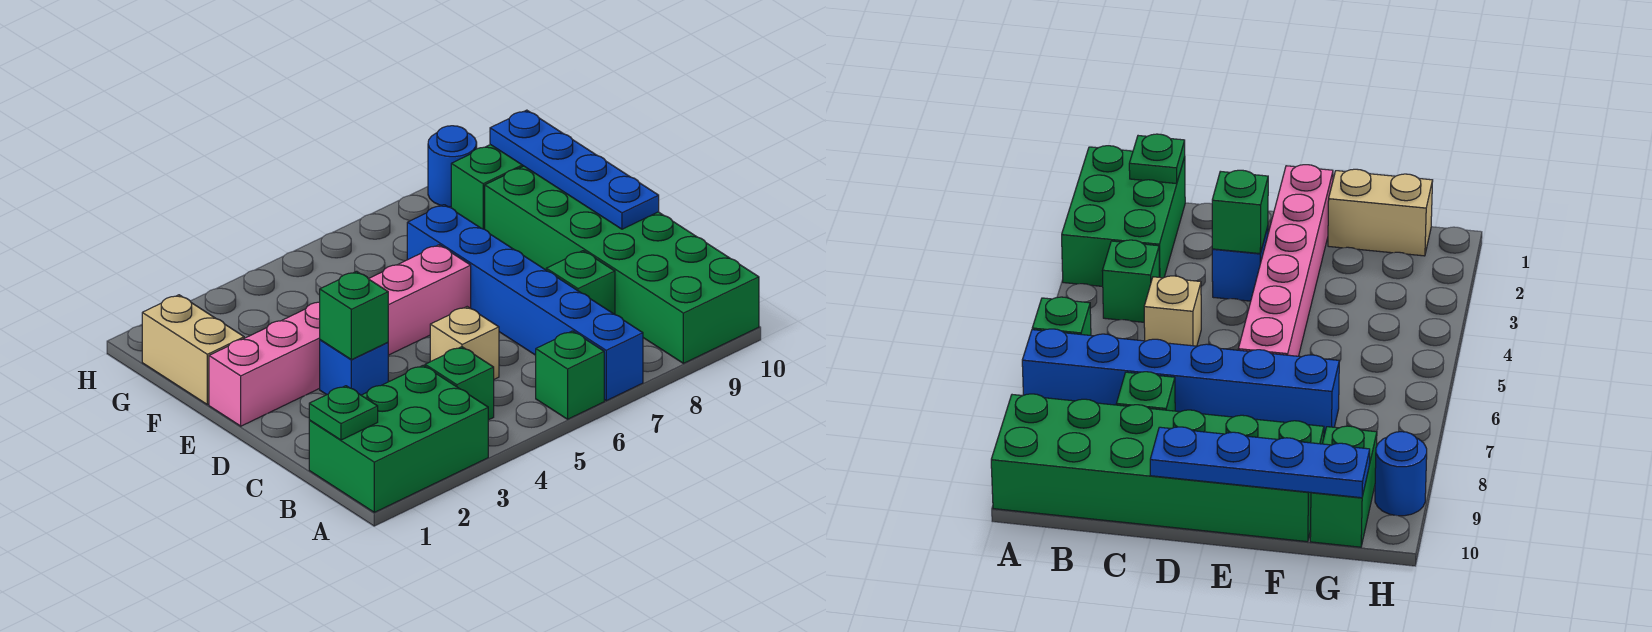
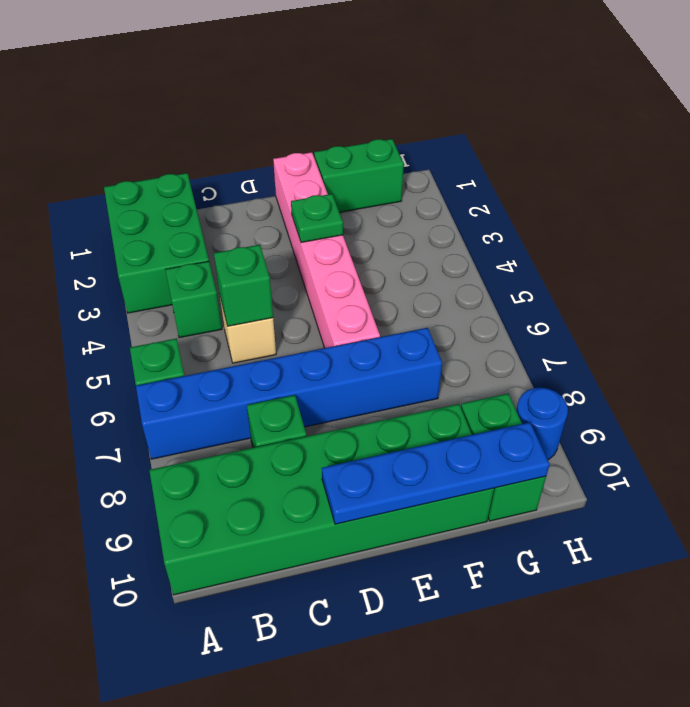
green 1x1 plate [309,386,378,440] -> green 1x1 plate moved to [291,194,343,243]
blue 1x1 brick [320,340,388,395] -> none
green 1x1 brick [320,271,388,360] -> green 1x1 brick moved to [214,245,273,326]
tan 1x2 brick [142,295,244,405] -> green 1x2 brick [314,139,404,212]

